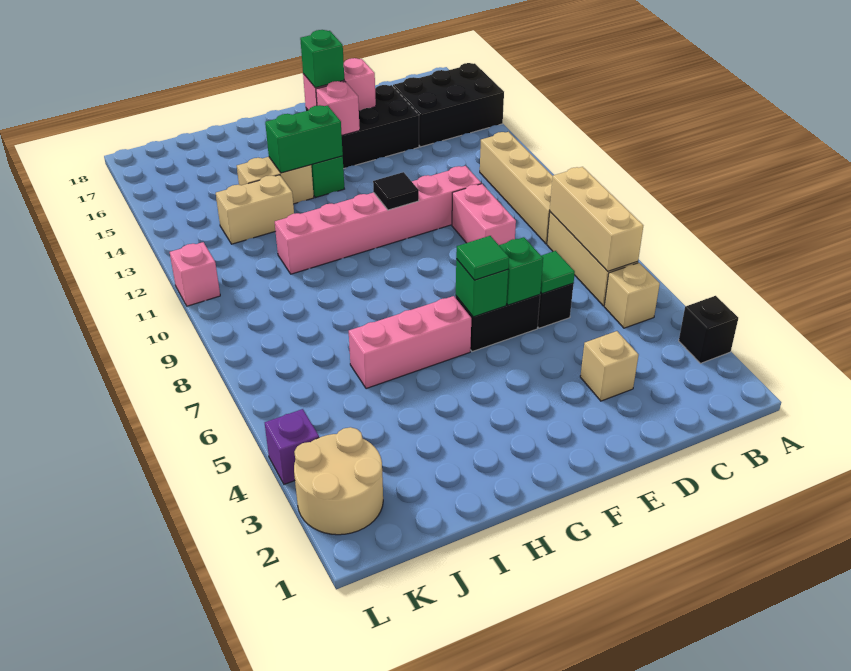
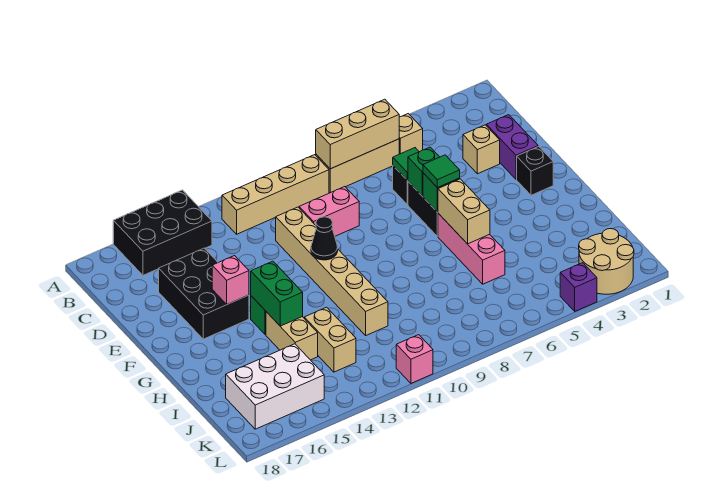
black 1x1 brick [679,296,738,363] -> black 1x1 brick moved to [517,146,553,195]
black 2x3 brick [393,63,504,147] -> black 2x3 brick turned to [113,190,212,275]
none -> purple 1x2 brick [486,115,538,179]
pink 1x6 brick [275,166,481,274] -> tan 1x6 brick [276,207,388,335]
pink 1x2 brick [303,58,376,111] -> none
black 1x1 tile [373,172,419,210] -> black 1x1 cone [311,217,338,260]
green 1x1 brick [300,30,344,88] -> none
none -> tan 1x2 brick [438,179,490,244]
none -> white 2x3 brick [226,344,324,429]

